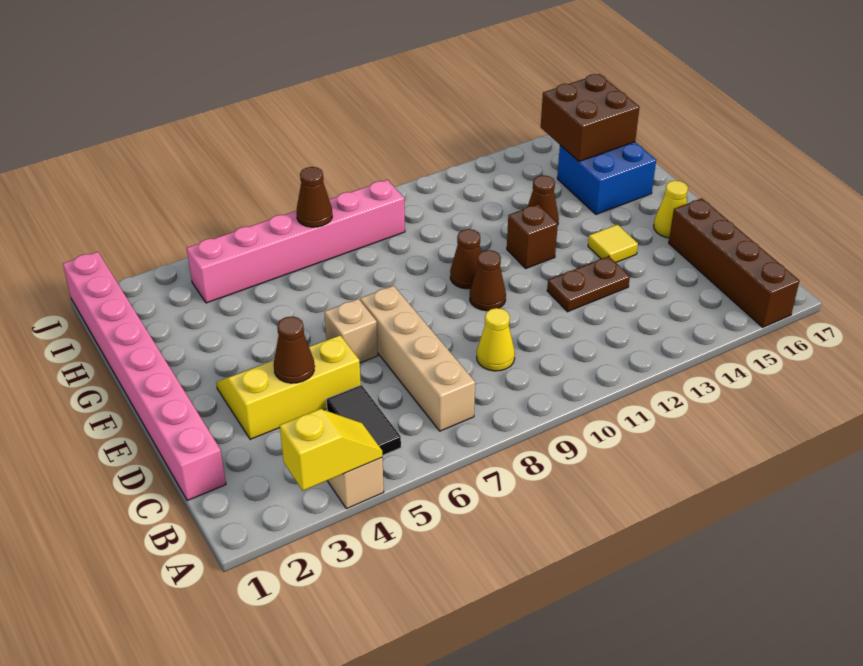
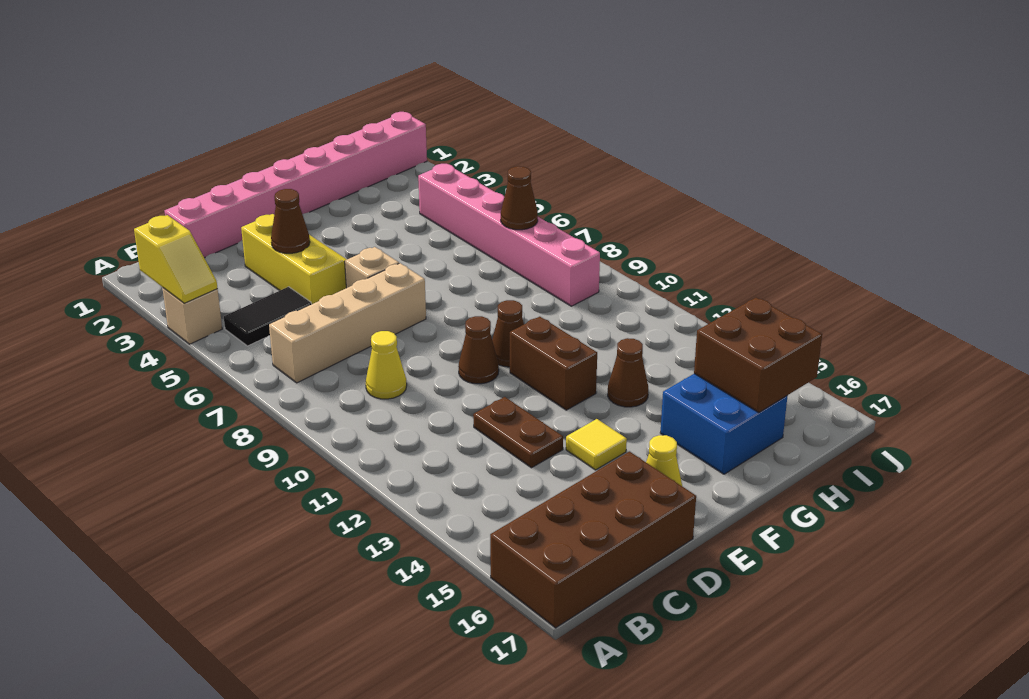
brown 1x4 brick [669,198,799,327] -> brown 2x4 brick [490,452,696,628]
brown 1x1 brick [507,204,558,268] -> brown 1x2 brick [510,317,597,410]

